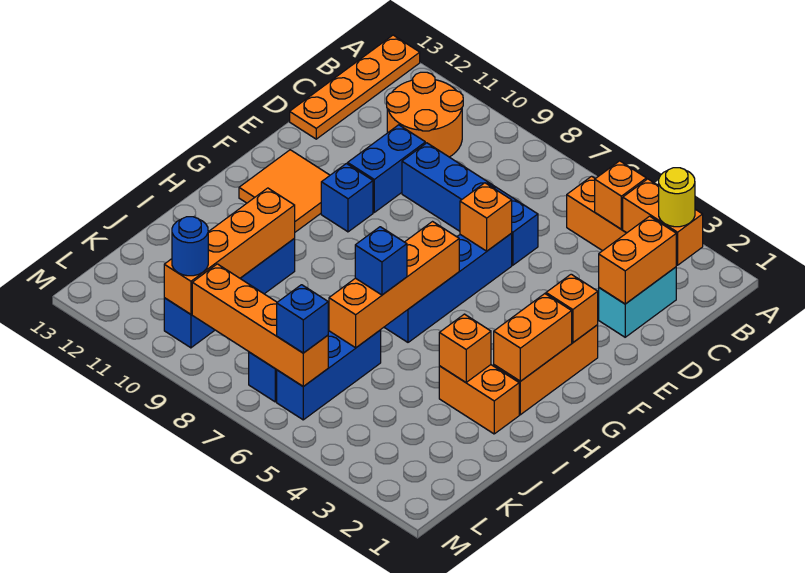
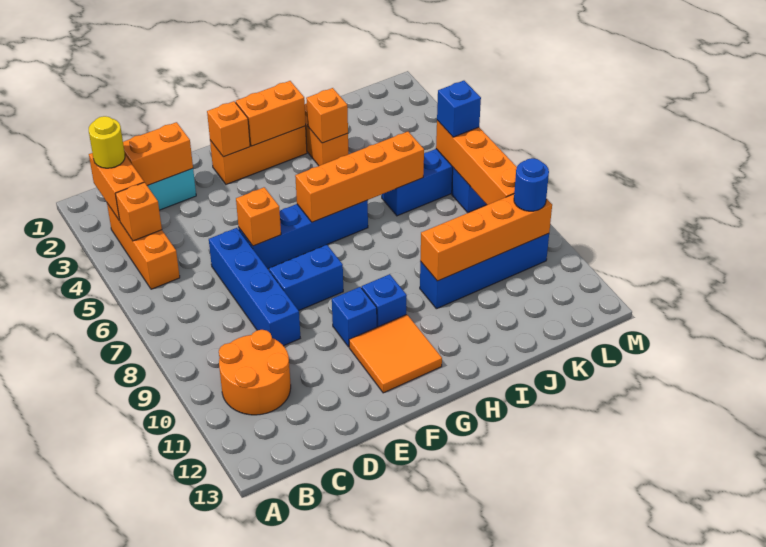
orange 1x4 plate [290,35,420,139] -> none
blue 1x2 brick [348,125,425,212] -> blue 1x2 brick moved to [269,245,343,310]
blue 1x1 brick [355,227,407,295] -> blue 1x1 brick moved to [362,274,407,327]

